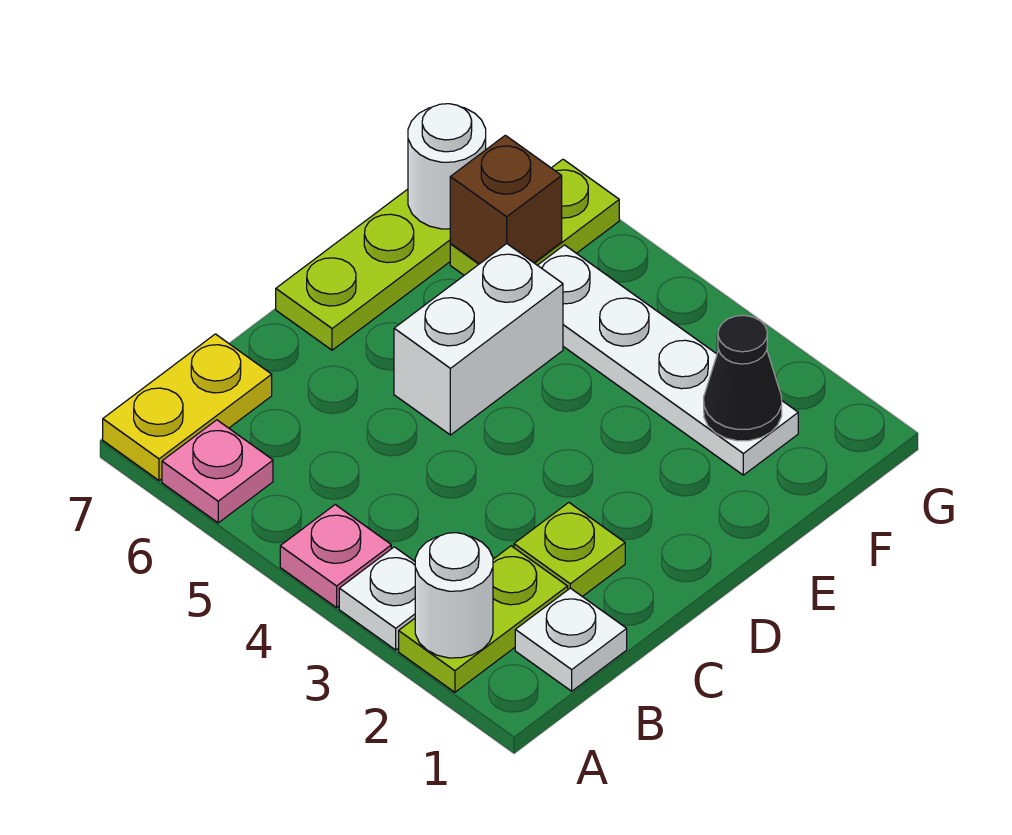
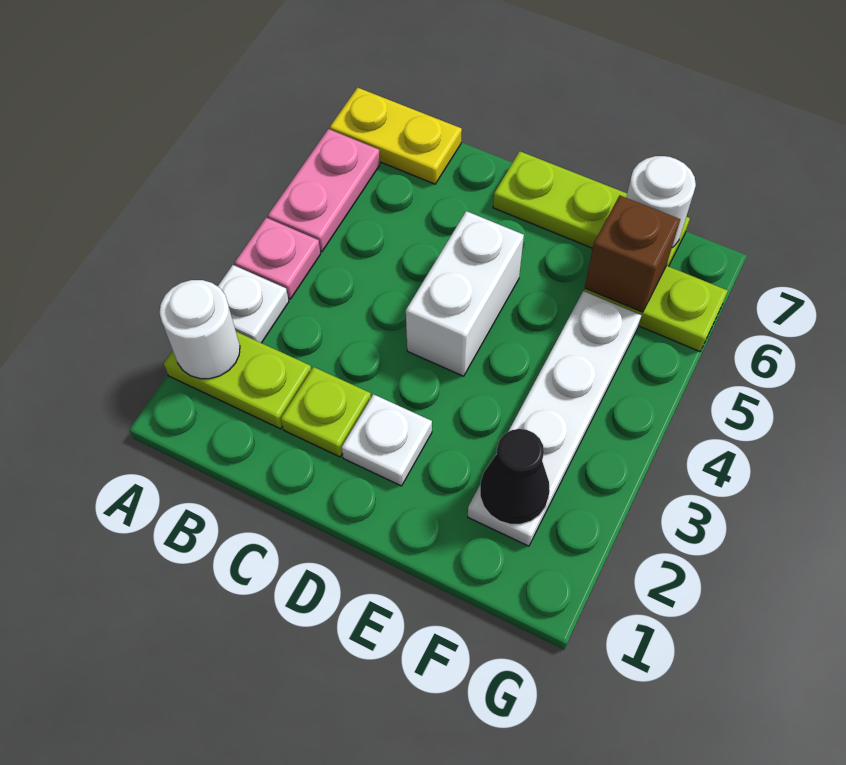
pink 1x1 plate [162,420,273,523] -> pink 1x2 plate [268,129,380,252]
white 1x1 plate [515,588,627,691] -> white 1x1 plate moved to [342,394,432,486]
white 1x2 brick [394,244,563,435] -> white 1x2 brick turned to [406,211,524,376]

